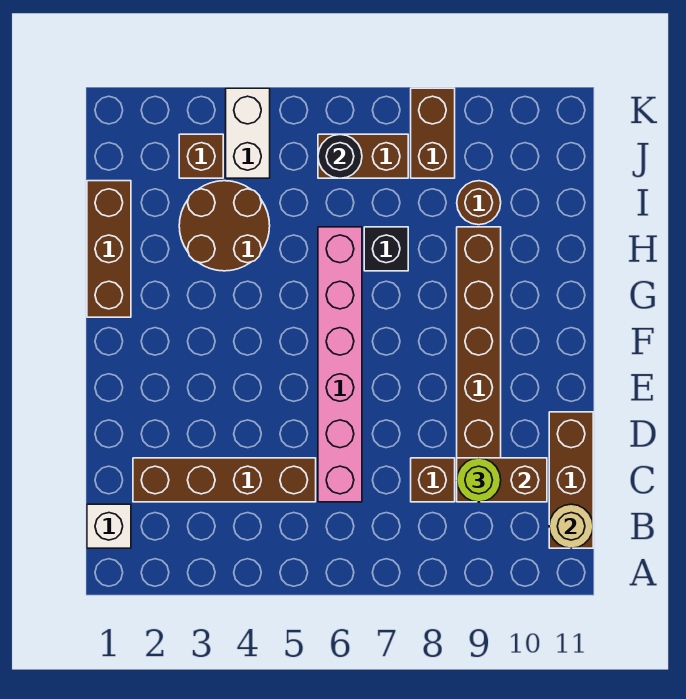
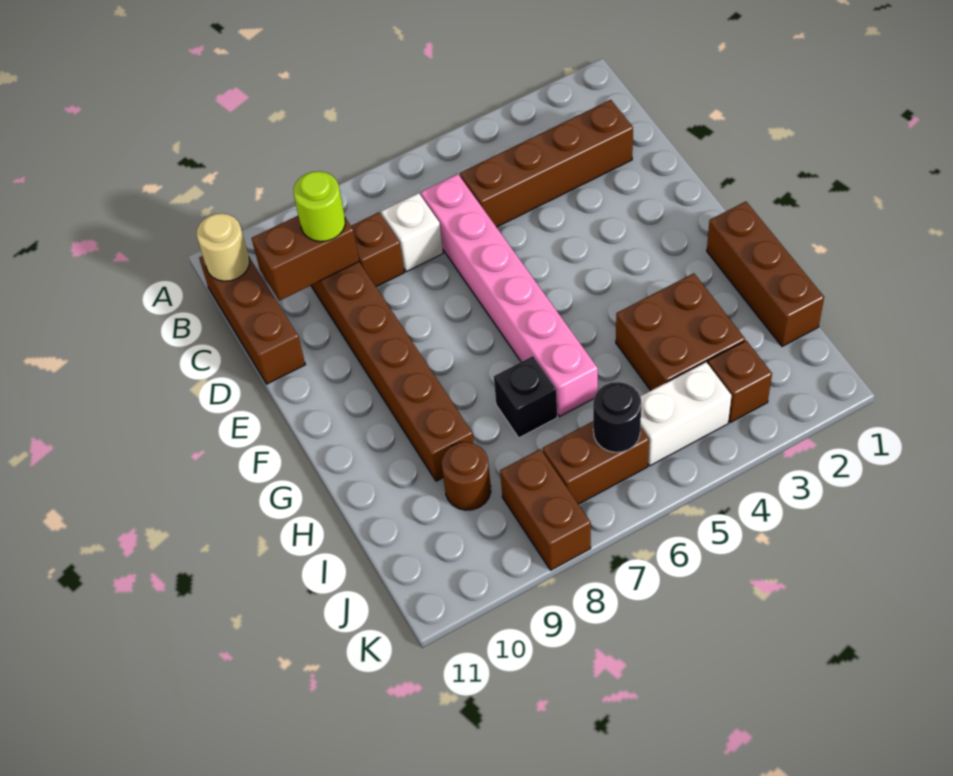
white 1x1 brick [87,504,131,548] -> white 1x1 brick moved to [381,193,443,272]
brown 2x2 round brick [179,181,270,271] -> brown 2x2 brick [616,273,745,390]
white 1x2 brick [226,88,270,178] -> white 1x2 brick turned to [640,362,732,466]

